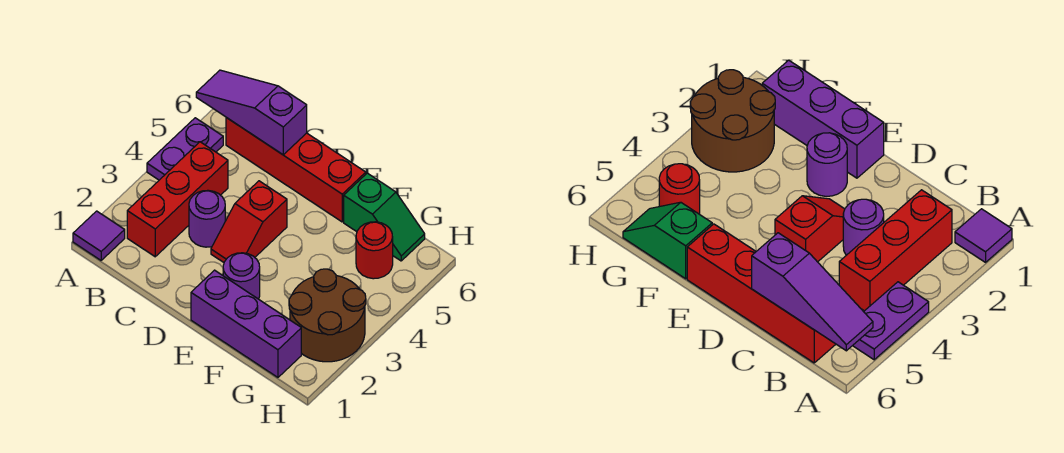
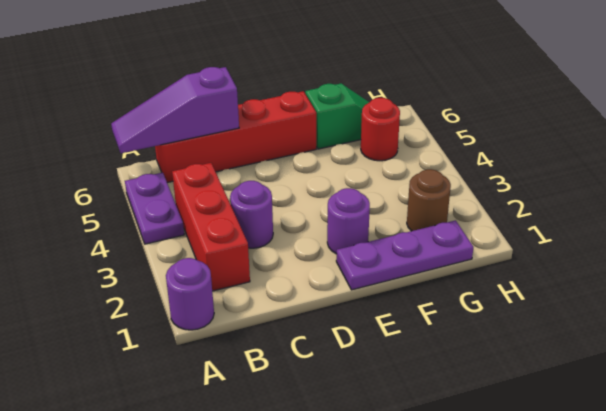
purple 1x1 tile [73,211,125,260] -> purple 1x1 round brick [166,258,214,330]
red 1x2 slope [211,181,287,262] -> none
purple 1x3 brick [191,270,301,377] -> purple 1x3 plate [336,220,473,290]
brown 2x2 round brick [289,269,366,362] -> brown 1x1 round brick [407,169,451,231]

